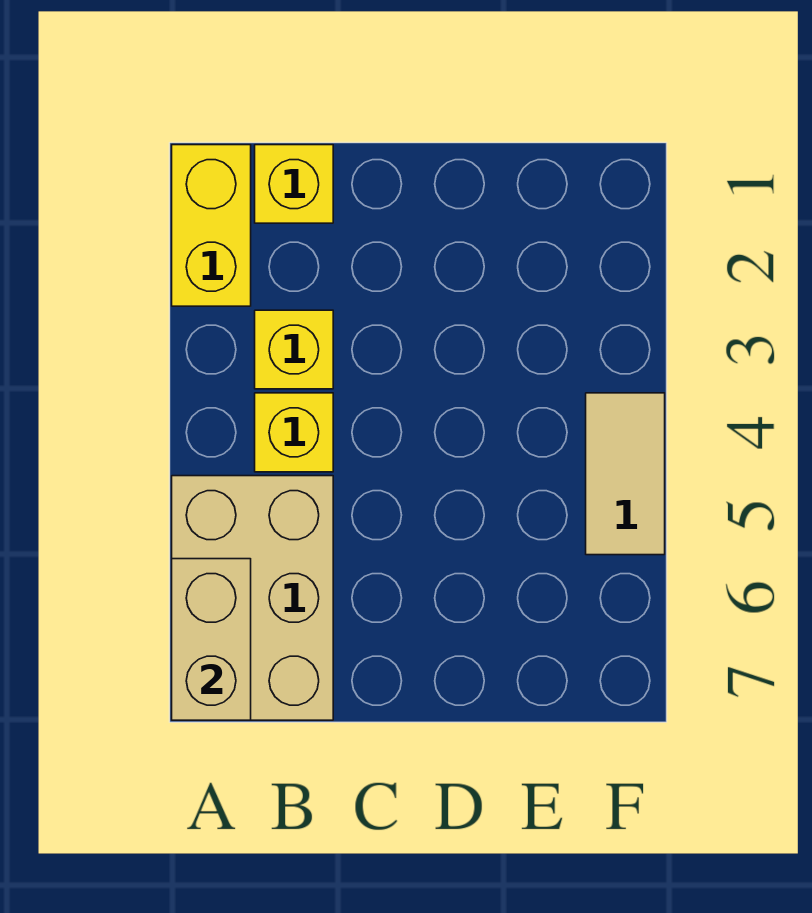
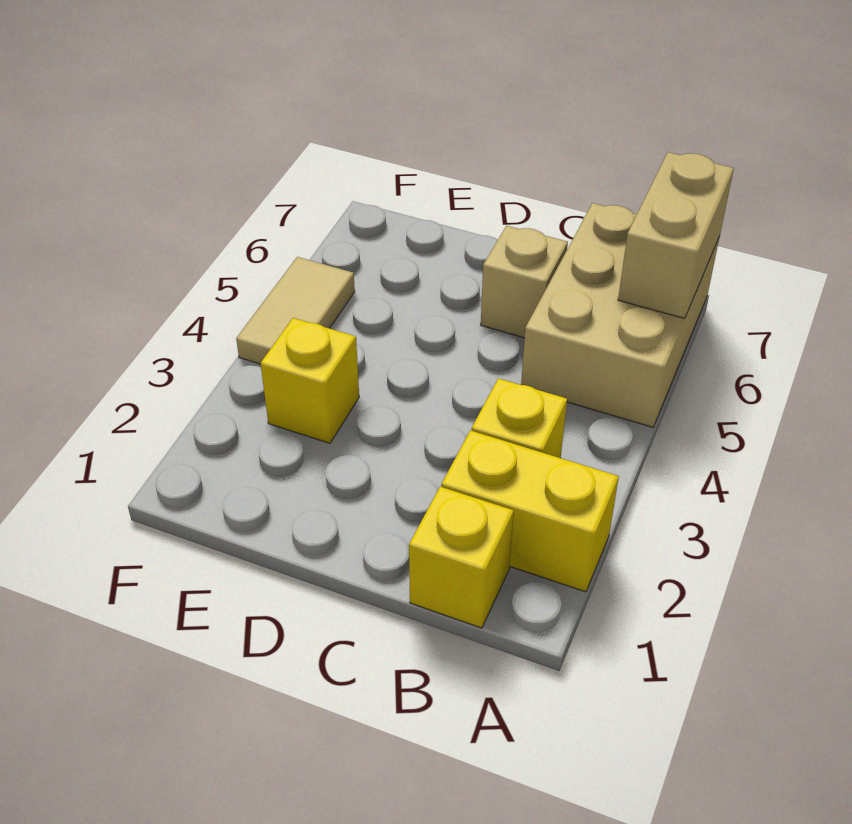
yellow 1x2 brick [172,145,251,306] -> yellow 1x2 brick turned to [441,430,619,592]
yellow 1x1 brick [255,393,333,472] -> yellow 1x1 brick moved to [261,318,359,443]
none -> tan 1x1 brick [481,226,568,338]

